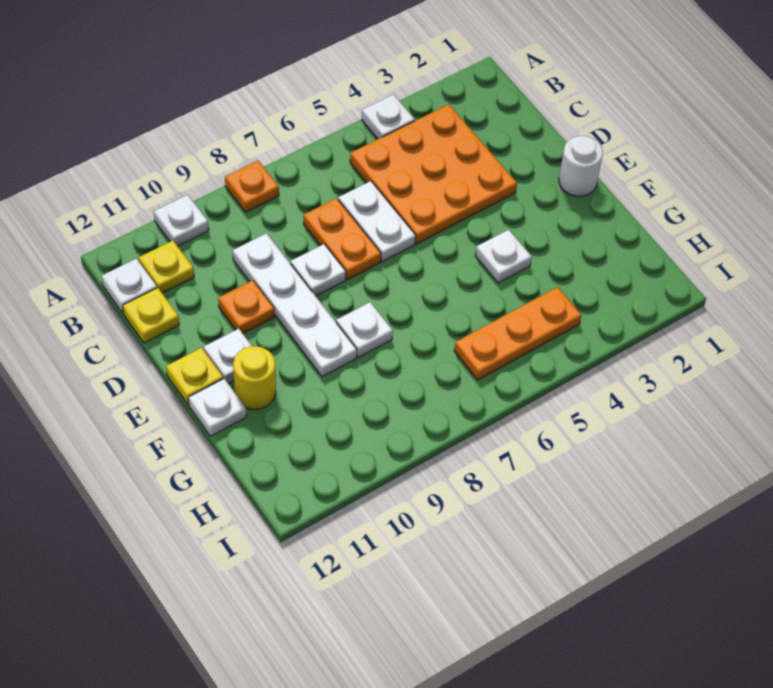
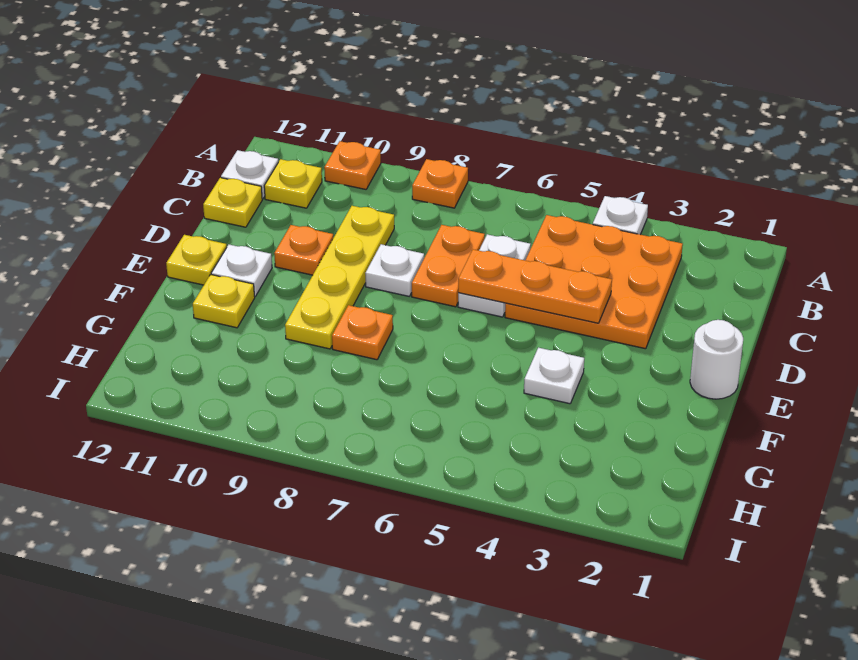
white 1x1 plate [154,195,209,246] -> orange 1x1 plate [324,141,381,189]
white 1x4 plate [233,233,357,377] -> yellow 1x4 plate [285,206,394,349]
white 1x1 plate [336,302,393,357] -> orange 1x1 plate [332,305,393,360]
yellow 1x1 round brick [233,346,276,410] -> yellow 1x1 plate [193,274,255,328]
white 1x1 plate [188,379,246,436] -> none
orange 1x3 plate [454,287,581,380] -> orange 1x3 plate moved to [458,249,612,323]

